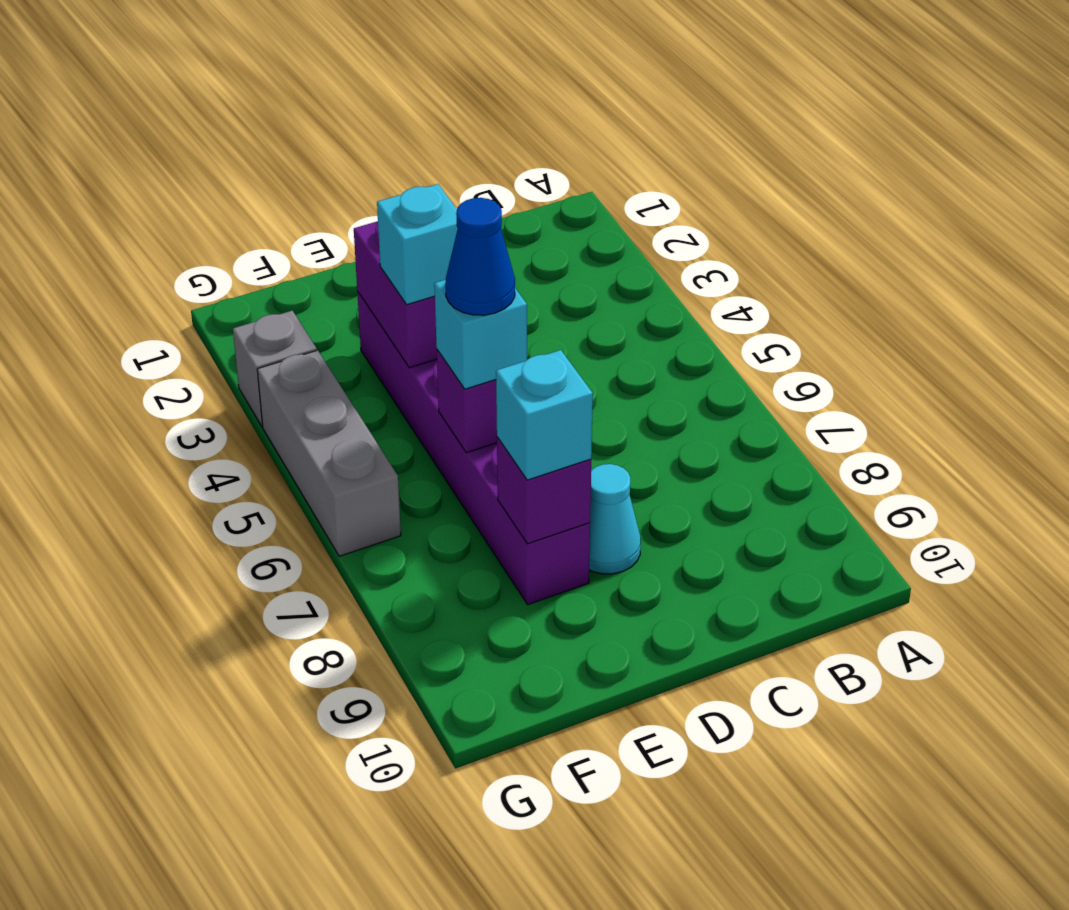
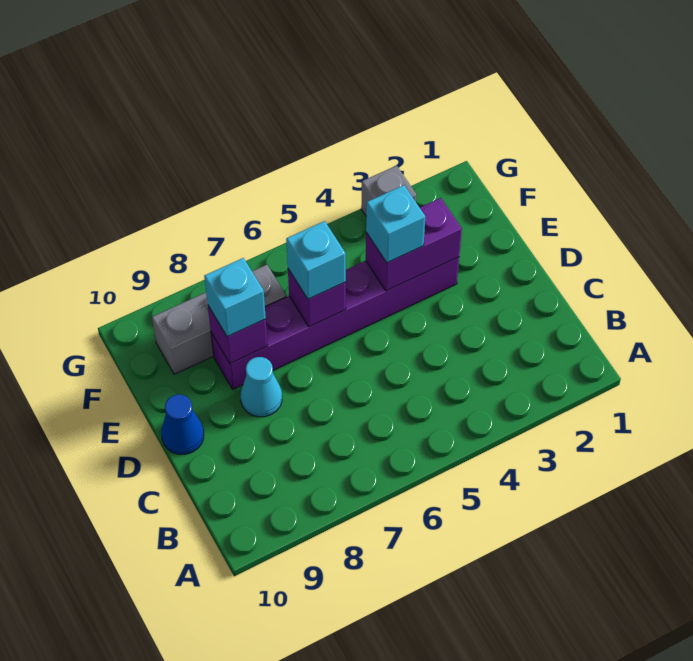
blue 1x1 cone [445,198,515,315] -> blue 1x1 cone moved to [161,395,204,454]
grey 1x3 brick [257,350,401,556] -> grey 1x3 brick moved to [152,265,286,374]

